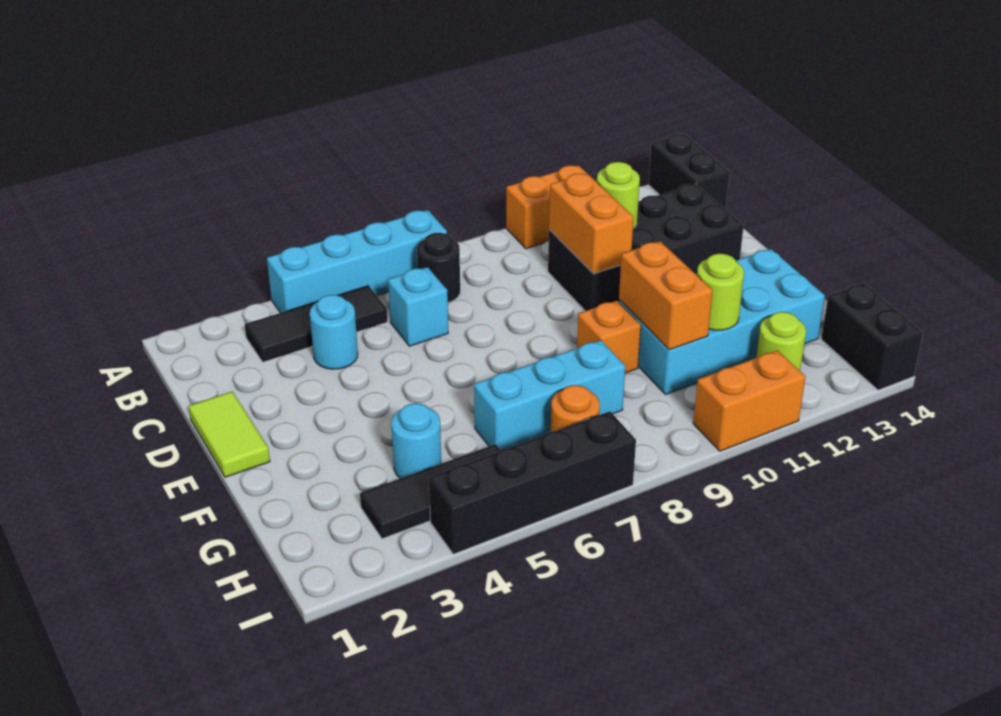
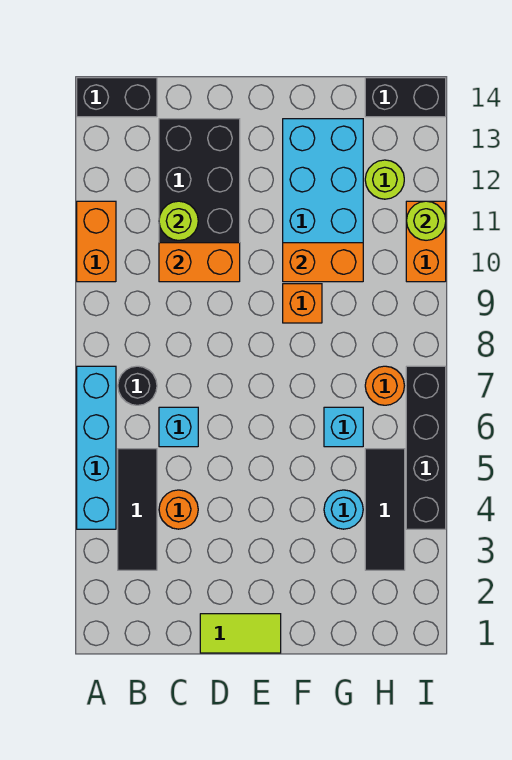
cyan 1x1 round brick [310,295,358,369] -> orange 1x1 round brick [159,490,198,529]
cyan 1x3 brick [474,340,625,450] -> cyan 1x1 brick [324,407,363,447]
lime 1x1 round brick [697,254,744,330] -> lime 1x1 round brick moved to [407,201,446,240]

